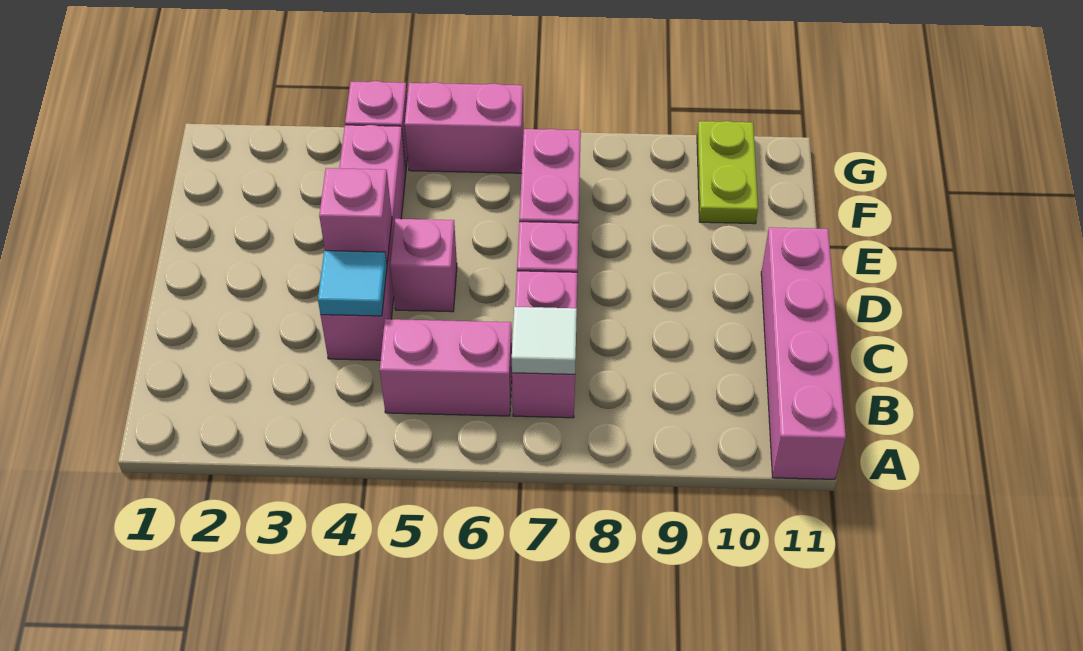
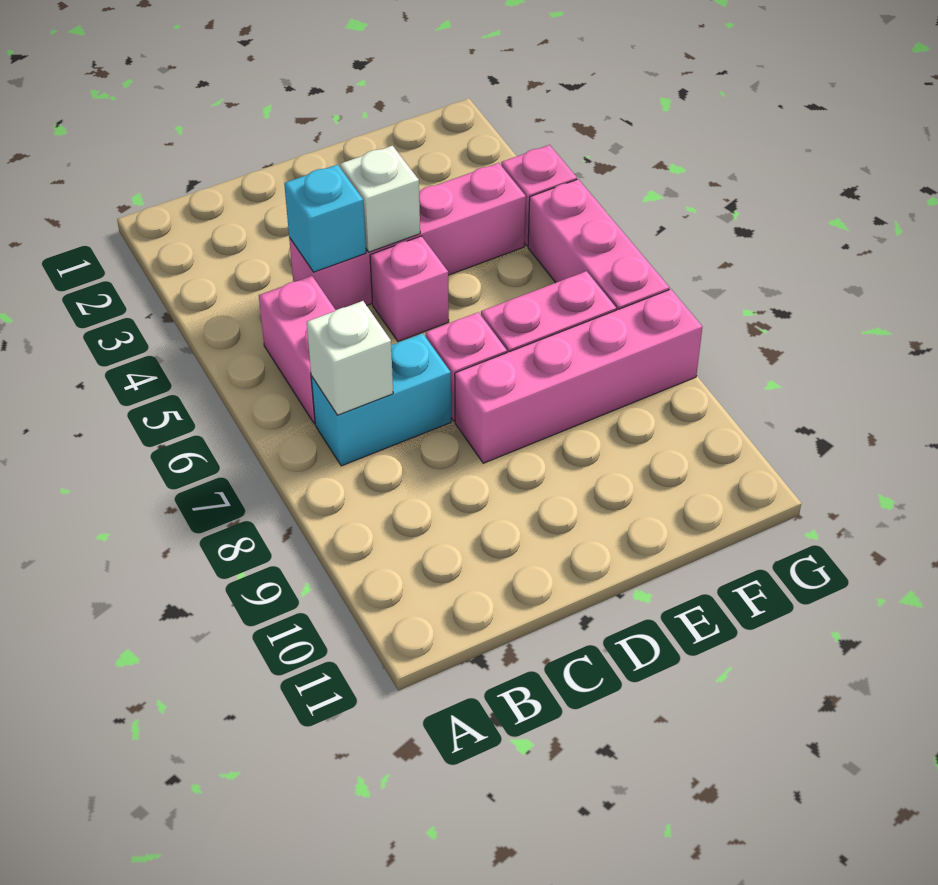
pink 1x4 brick [761,227,846,479] -> pink 1x4 brick moved to [455,289,702,463]
pink 1x2 brick [512,271,577,418] -> cyan 1x2 brick [311,333,451,466]
white 1x1 tile [512,307,577,374] -> white 1x1 brick [307,301,393,415]
cyan 1x1 tile [318,251,387,316] -> cyan 1x1 brick [284,165,366,272]
pink 1x1 brick [319,168,392,263] -> white 1x1 brick [340,146,420,252]
lime 1x2 plate [697,121,758,224] -> none
pink 1x2 brick [405,82,524,173] -> pink 1x3 brick [528,179,670,310]

